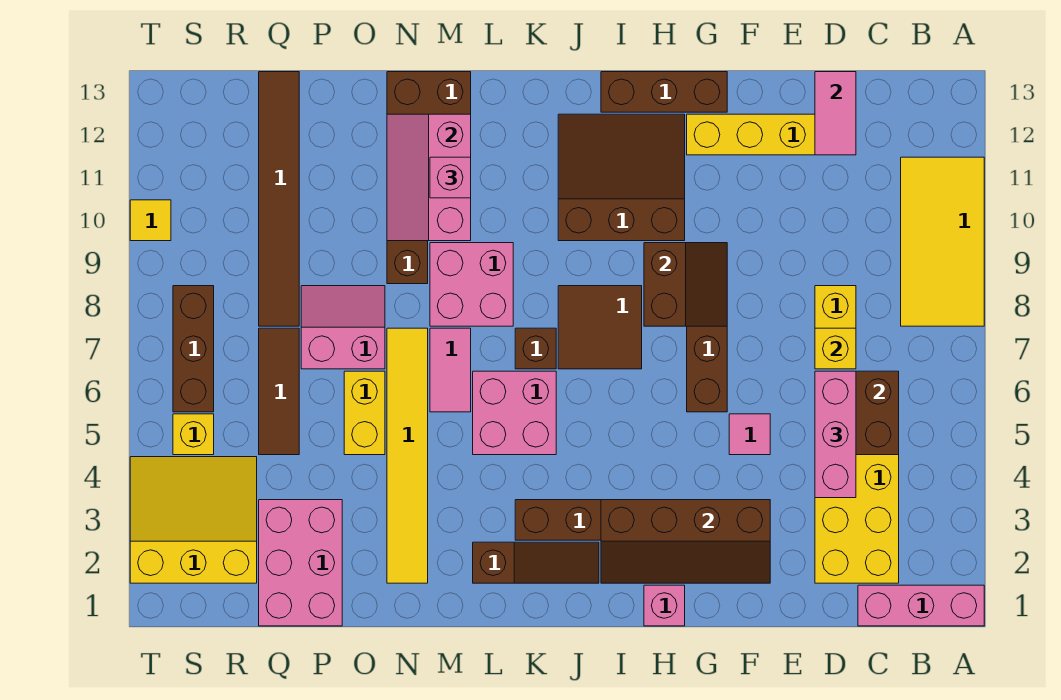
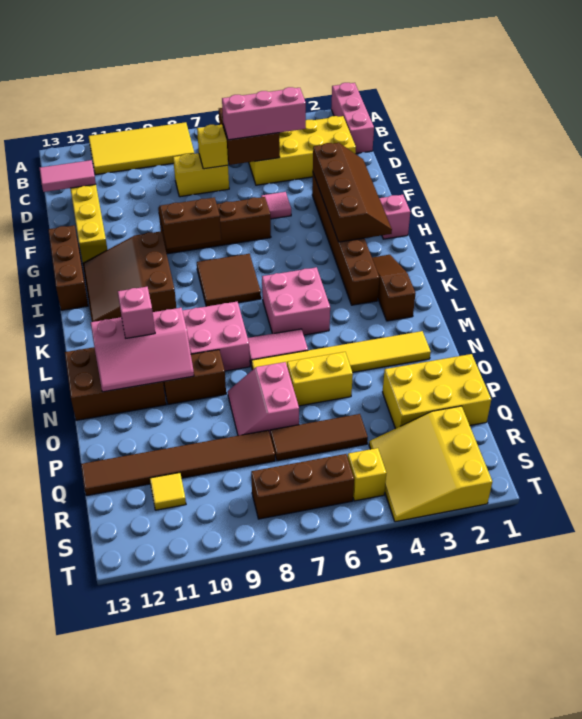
brown 1x1 brick [515,328,556,369] -> none
pink 2x3 brick [259,500,342,626] -> yellow 2x3 brick [383,354,491,429]
yellow 1x1 tile [130,200,171,241] -> yellow 1x1 tile moved to [150,473,186,510]

